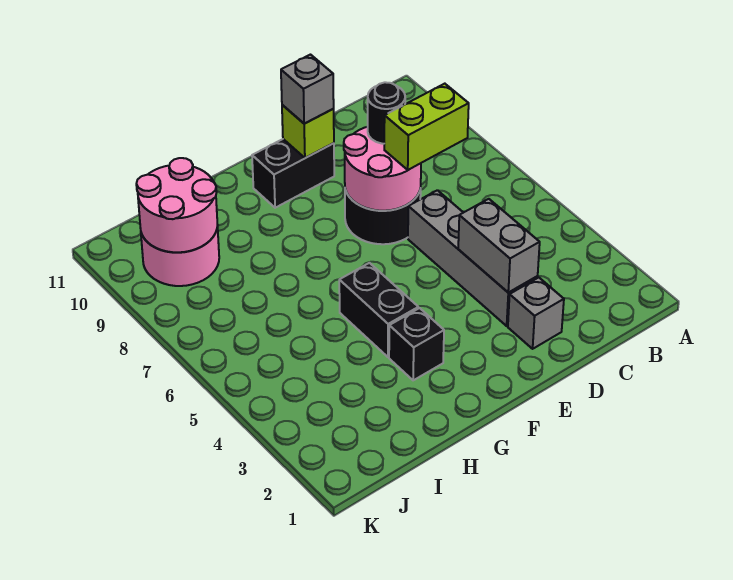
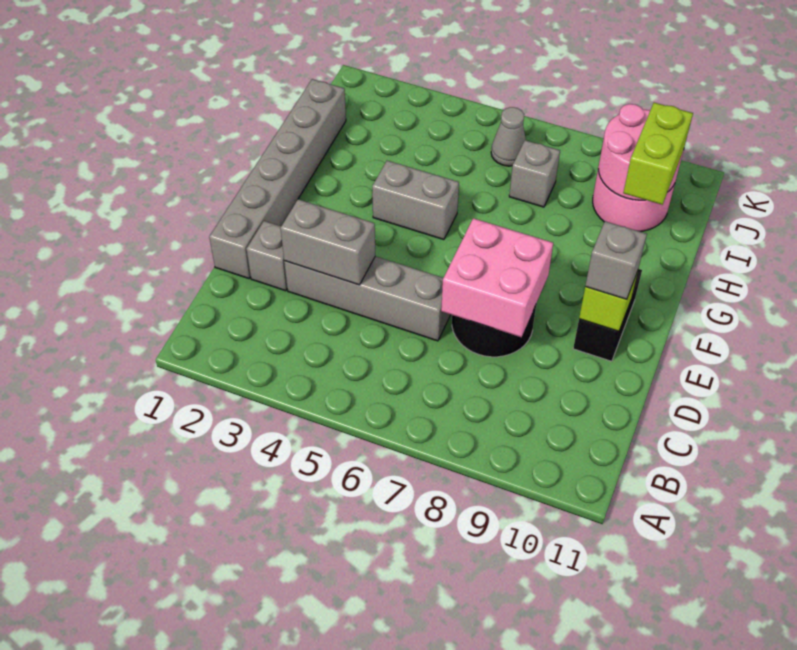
lime 1x2 brick [384,84,469,170] -> lime 1x2 brick moved to [623,103,693,205]
none -> grey 1x6 brick [209,79,346,279]
pink 2x2 round brick [344,127,421,211] -> pink 2x2 brick [441,218,553,337]
black 1x1 round brick [368,82,405,144] -> none
black 1x1 brick [389,308,444,380] -> none
black 1x2 brick [339,263,418,357] -> grey 1x2 brick [372,161,459,240]
none -> grey 1x1 brick [509,140,560,207]
none -> grey 1x1 cone [491,107,526,166]

